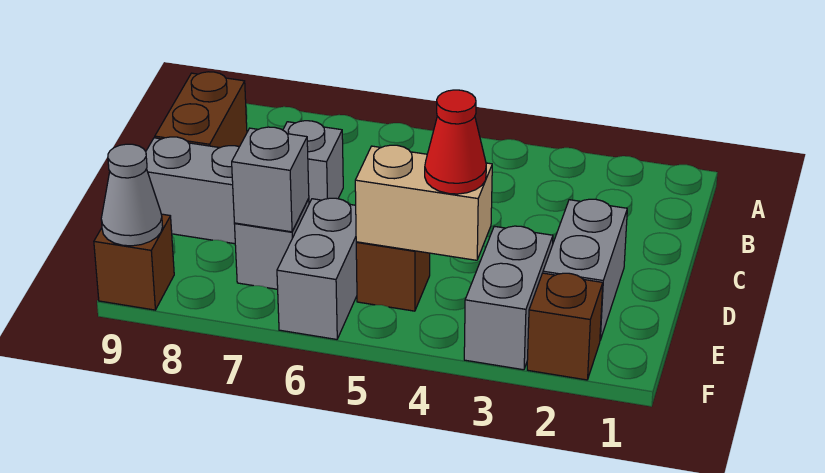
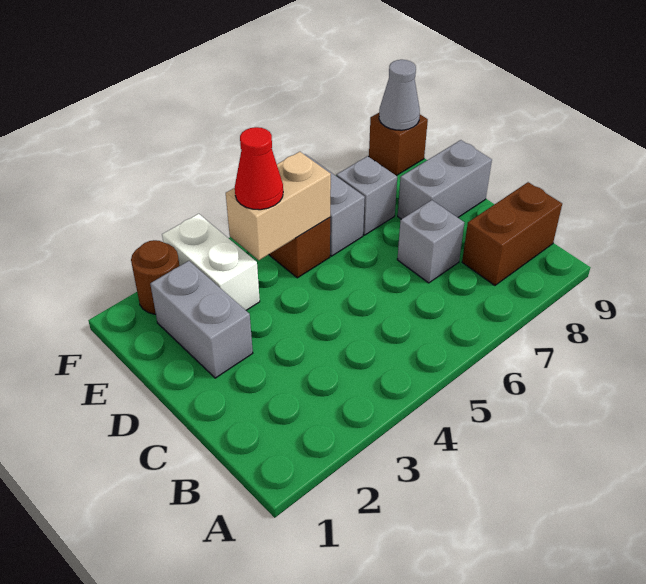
brown 1x2 brick [155,72,247,148] -> brown 1x2 brick turned to [462,182,562,285]
grey 1x2 brick [464,226,553,370] -> white 1x2 brick [162,214,260,310]
grey 1x1 brick [232,127,309,232] -> none
brown 1x1 brick [527,273,603,380] -> brown 1x1 round brick [131,240,180,314]

